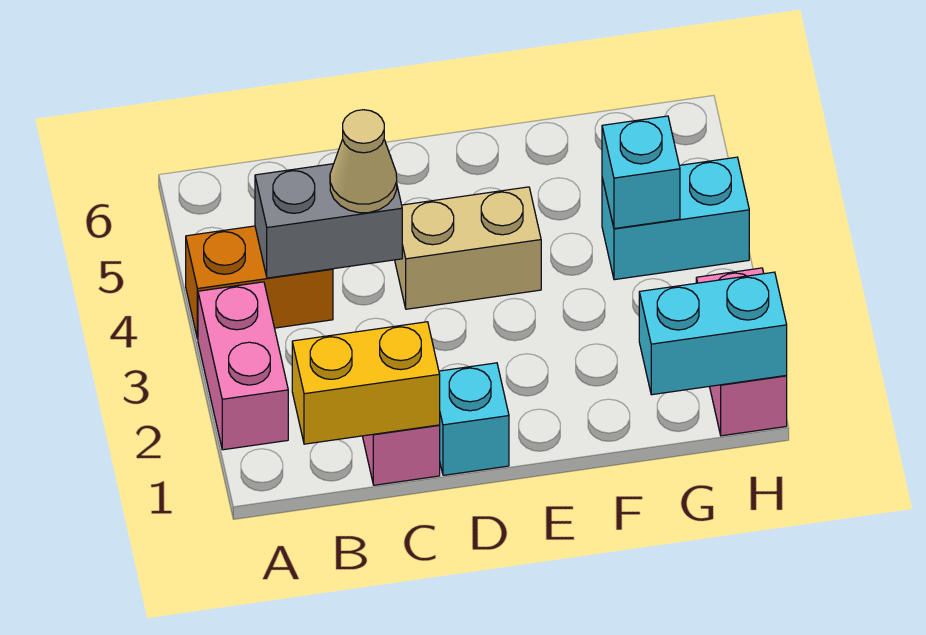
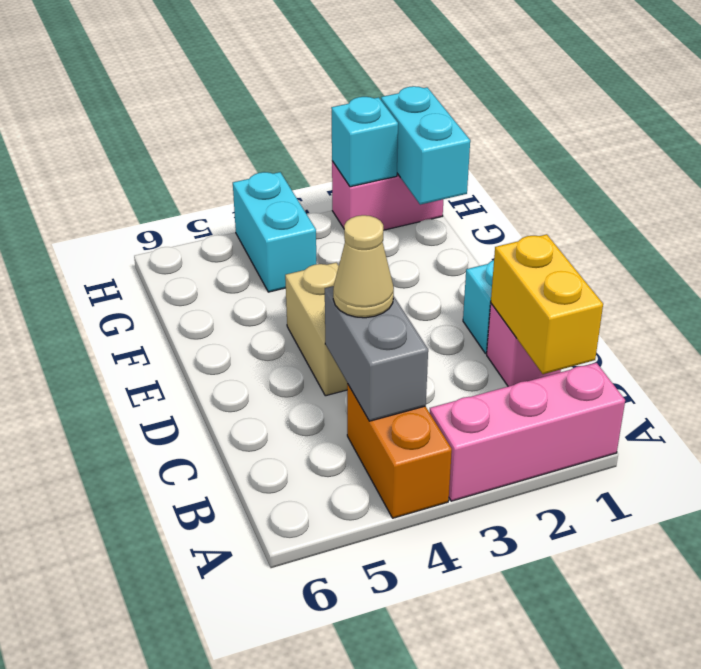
pink 1x2 brick [198,282,288,450] -> pink 1x3 brick [429,363,625,501]
cyan 1x1 brick [602,116,680,229] -> cyan 1x1 brick moved to [331,97,398,187]

